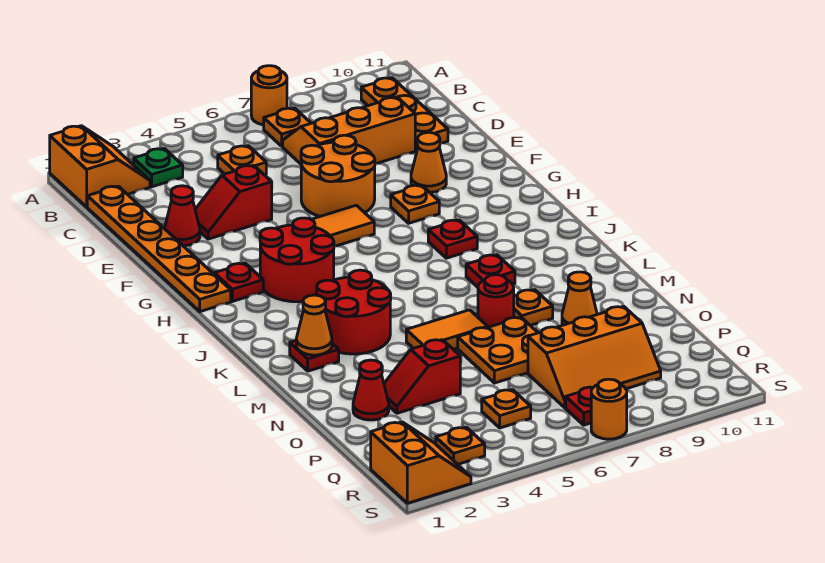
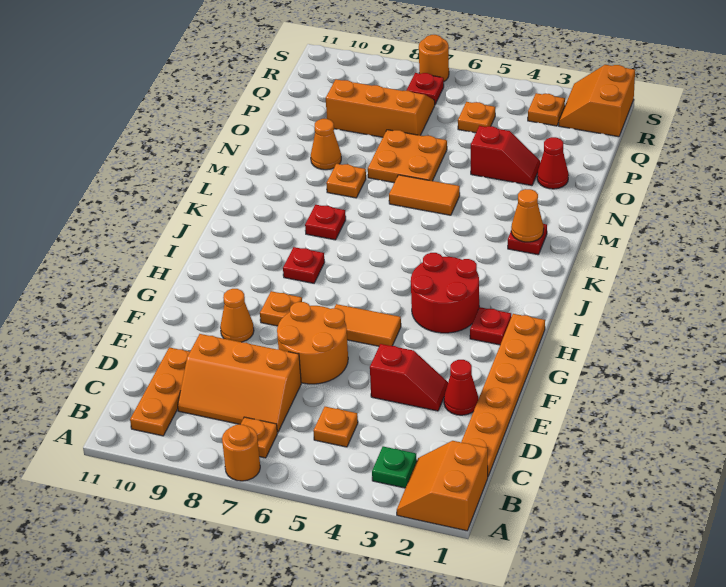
red 2x2 round brick [317,270,391,354] -> none
red 1x1 round brick [478,275,514,327] -> none

